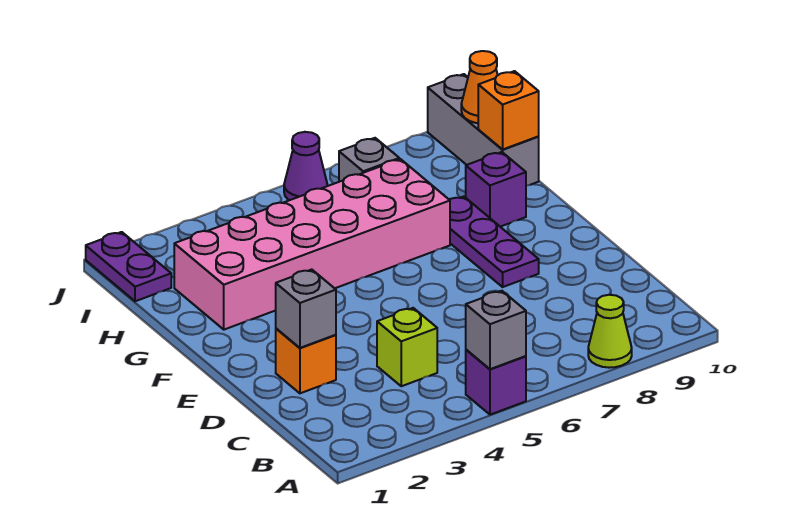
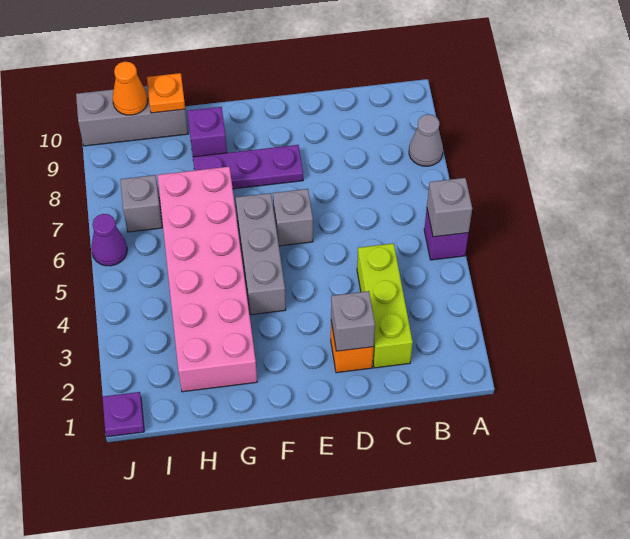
lime 1x1 cone [588,295,632,368] -> grey 1x1 cone [409,114,443,166]
lime 1x1 brick [377,308,437,386] -> lime 1x3 brick [357,243,413,368]
none -> grey 1x1 brick [273,189,313,246]
none -> grey 1x3 brick [236,193,286,315]
orange 1x1 brick [478,71,539,149] -> orange 1x1 plate [147,73,185,113]
purple 1x2 plate [86,232,171,301] -> purple 1x1 plate [102,392,144,437]

